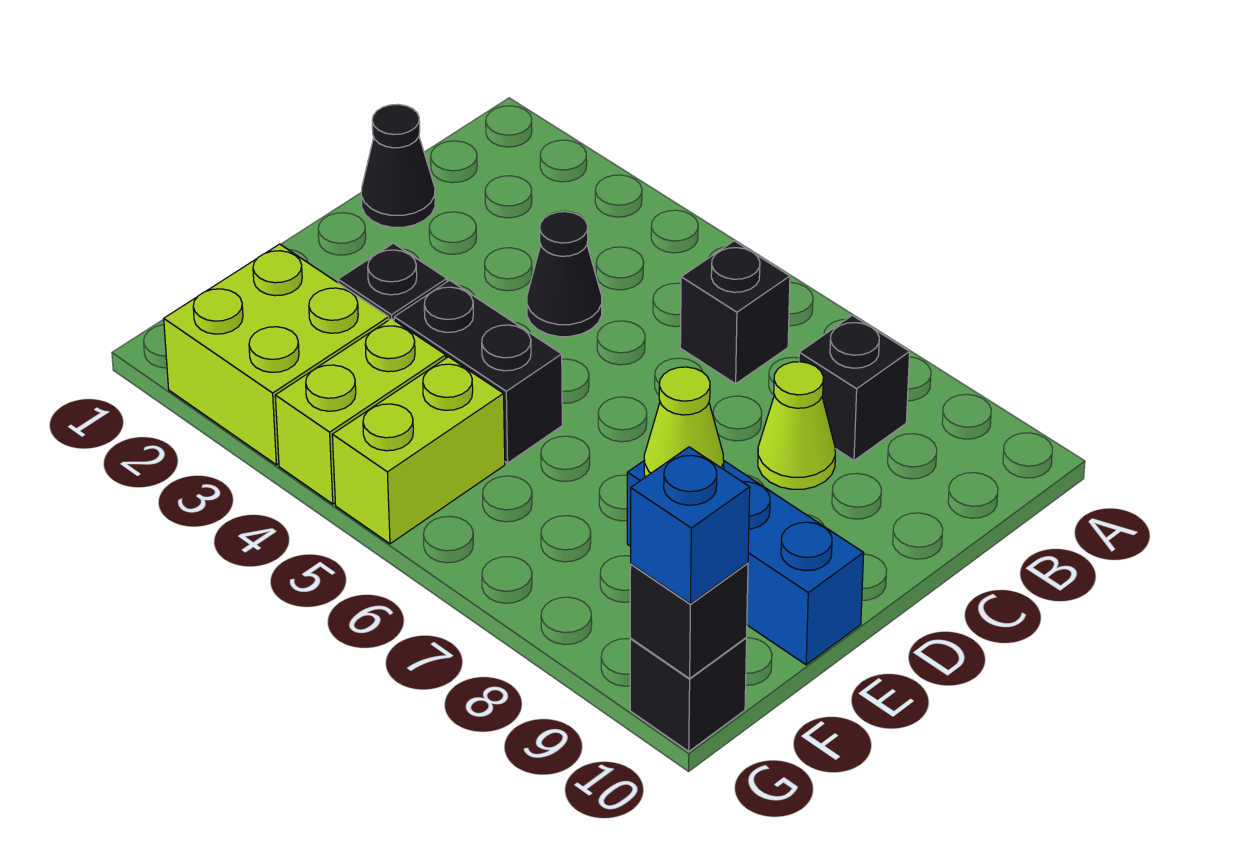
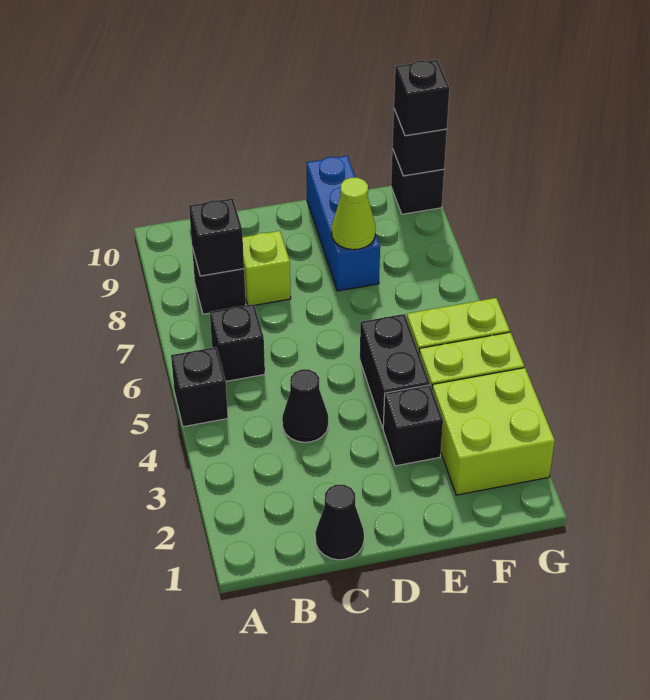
none -> black 1x1 brick [171,347,228,427]
none -> black 1x1 brick [189,198,244,276]
lime 1x1 cone [758,362,835,489] -> lime 1x1 brick [243,231,291,305]
blue 1x1 brick [631,447,750,604] -> black 1x1 brick [394,60,450,136]

